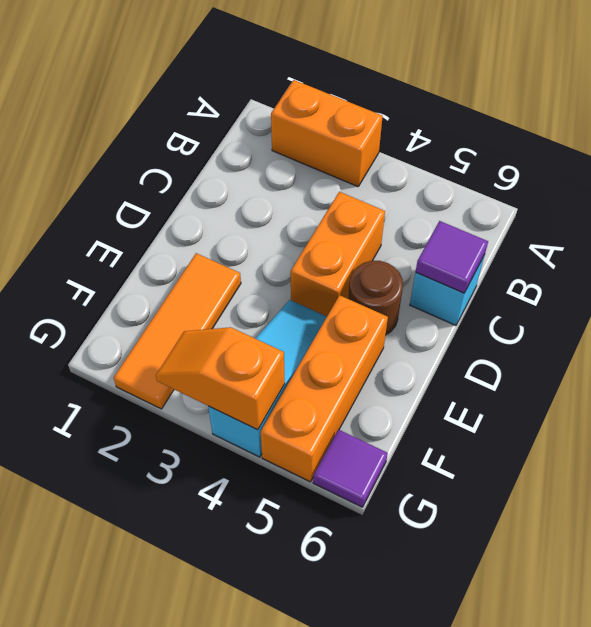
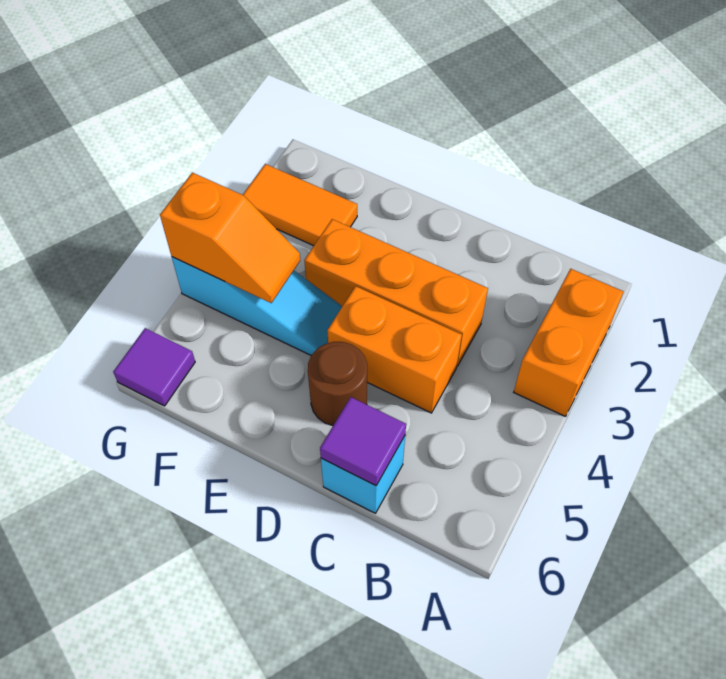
orange 1x3 tile [114,253,241,409] -> orange 1x2 tile [243,164,357,246]
orange 1x3 brick [261,295,388,482] -> orange 1x3 brick moved to [304,219,488,366]
orange 1x2 slope [156,327,285,430] -> orange 1x2 slope turned to [160,173,300,303]

